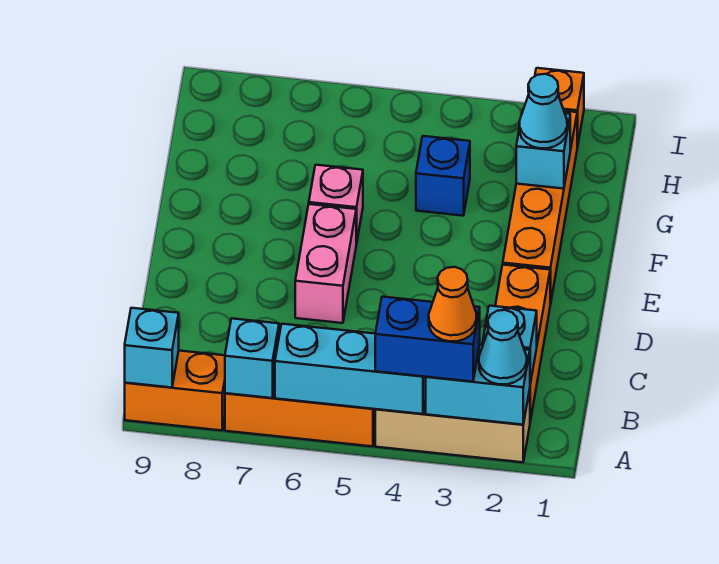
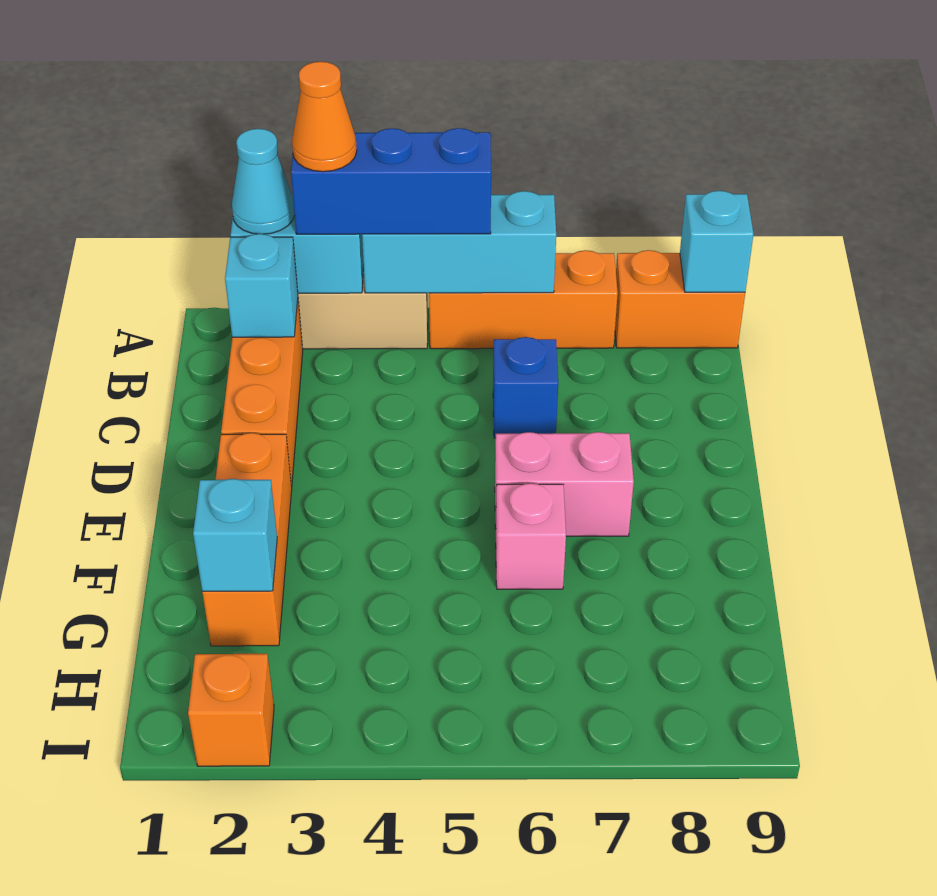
blue 1x2 brick [375,297,480,382] -> blue 1x3 brick [291,128,491,234]
cyan 1x1 brick [225,319,279,398] -> none
pink 1x2 brick [295,204,356,323] -> pink 1x2 brick turned to [495,432,634,536]
orange 1x4 brick [503,111,577,305] -> orange 1x3 brick [202,433,292,646]
cyan 1x1 cone [519,74,567,148] -> none
blue 1x1 brick [416,136,470,216] -> blue 1x1 brick moved to [493,337,558,438]

